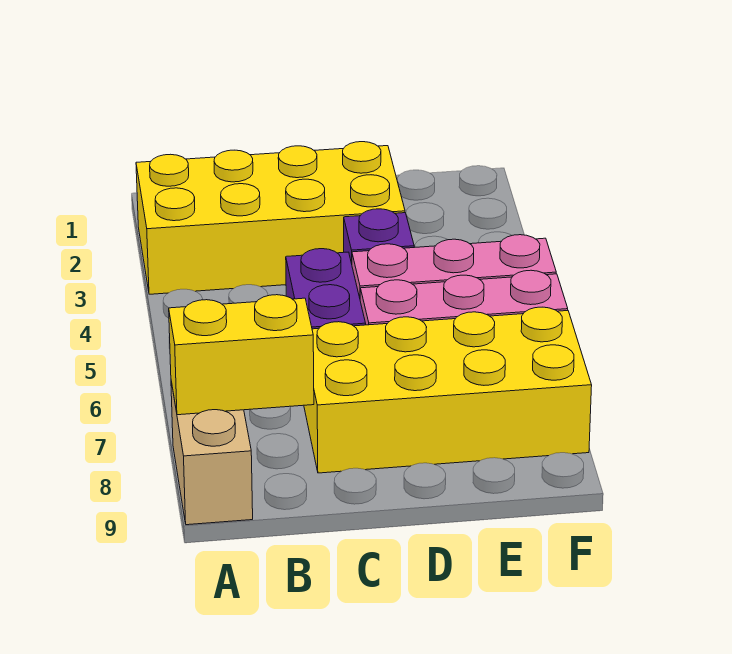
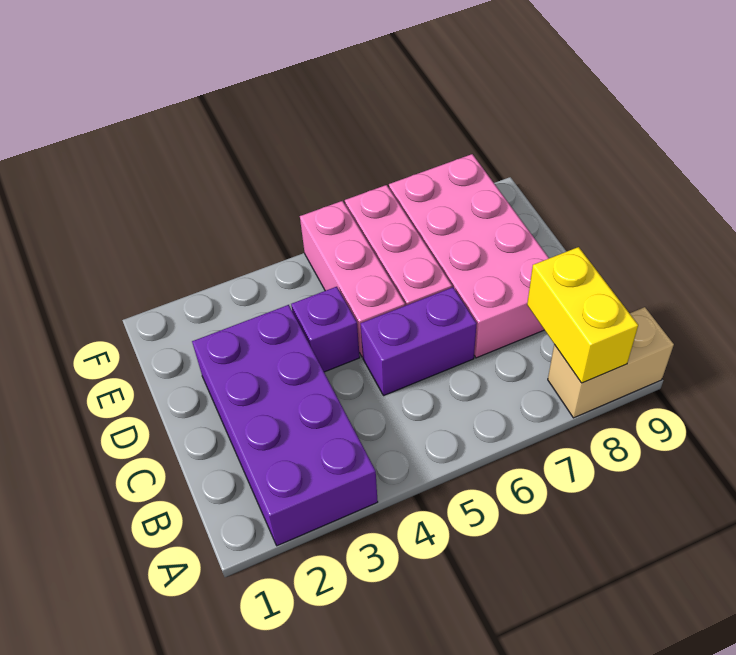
yellow 2x4 brick [136,142,405,294] -> purple 2x4 brick [192,305,378,546]
yellow 2x4 brick [304,307,592,473] -> pink 2x4 brick [389,154,549,358]

